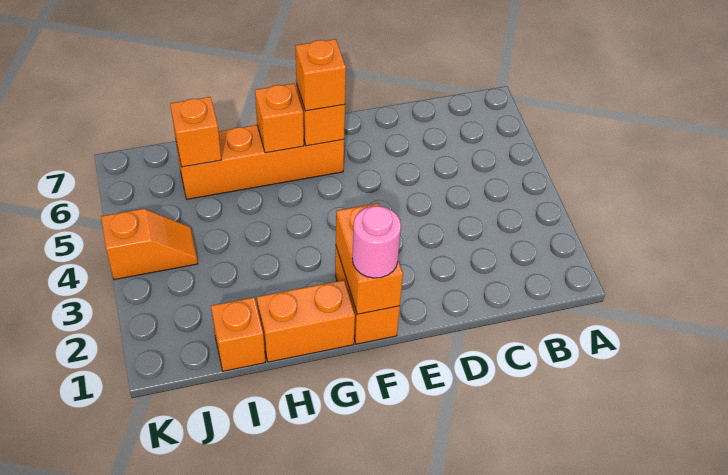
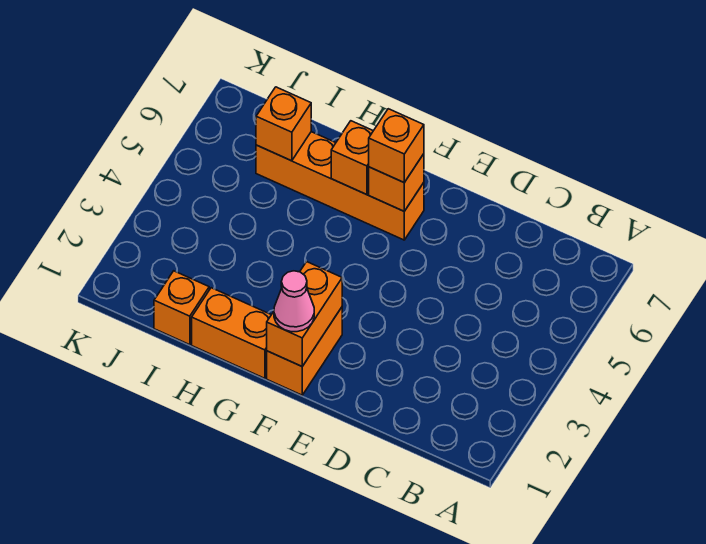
pink 1x1 round brick [352,206,401,278] -> pink 1x1 cone [274,271,314,332]
orange 1x2 slope [101,209,198,280] -> none

